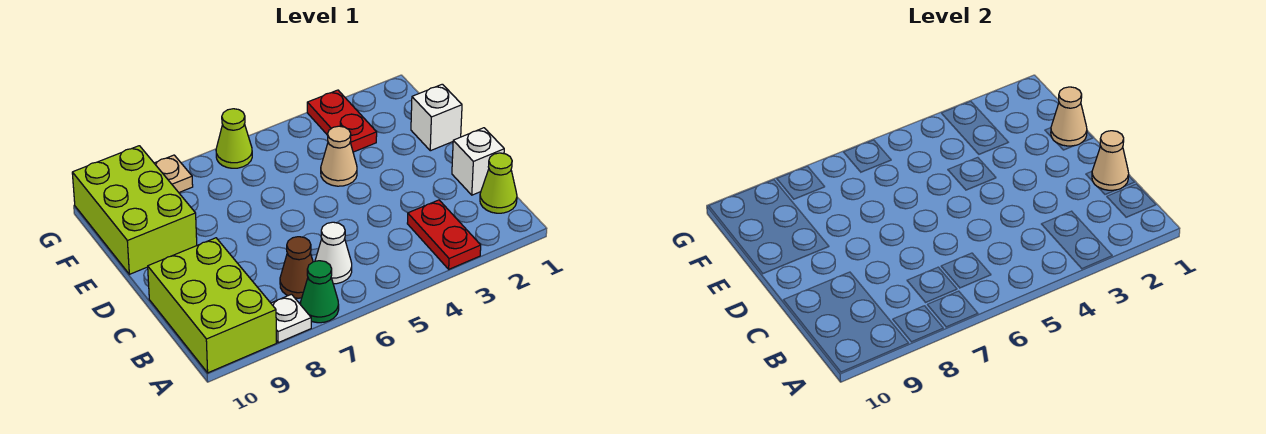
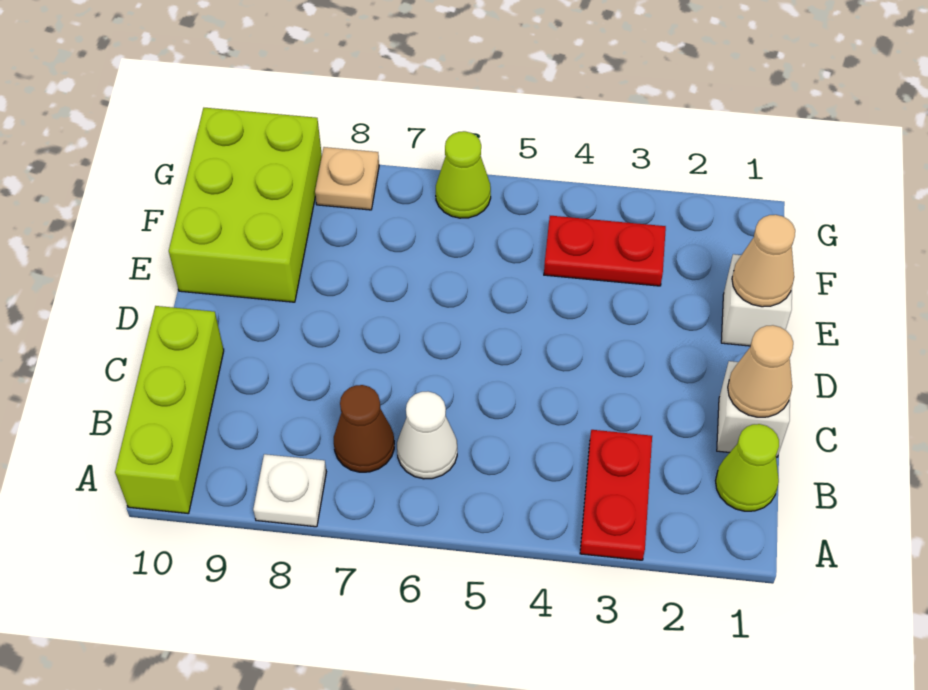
green 1x1 cone [300,261,339,323] -> none
lime 2x3 brick [148,238,276,373] -> lime 1x3 brick [115,306,224,514]
tan 1x1 cone [321,126,357,186] -> none
red 1x2 plate [307,90,377,152] -> red 1x2 plate turned to [544,216,666,286]

